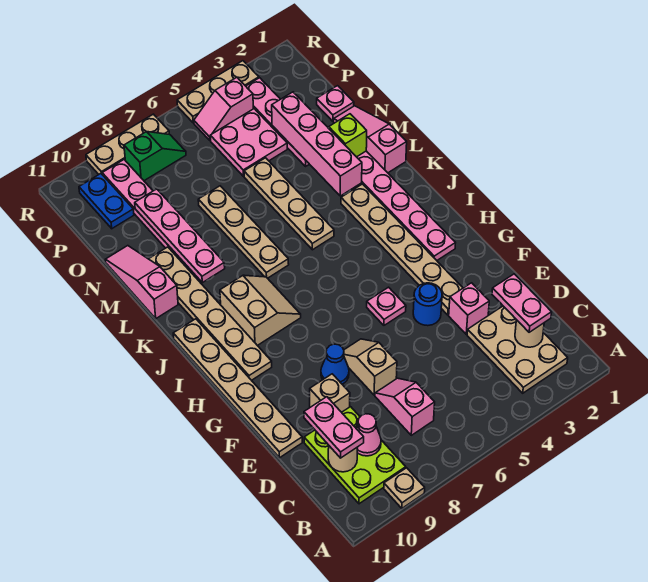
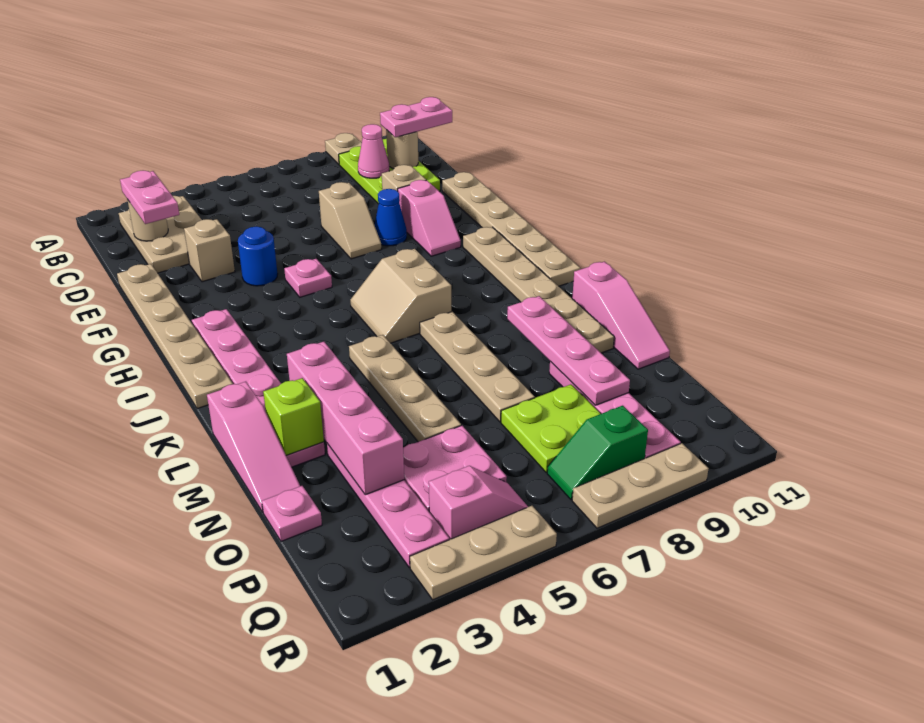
pink 1x2 slope [375,378,435,435] -> pink 1x2 slope moved to [398,180,461,256]
pink 1x2 plate [304,397,364,458] -> pink 1x2 plate turned to [380,97,452,137]
pink 1x1 brick [449,283,489,334] -> tan 1x1 brick [184,219,235,282]
tan 1x6 plate [341,184,463,315] -> tan 1x6 plate moved to [117,264,233,409]
tan 2x2 slope [220,275,301,346] -> tan 2x2 slope moved to [350,249,451,343]
none -> lime 2x2 plate [501,385,601,473]
blue 1x2 plate [79,174,134,229] -> none

